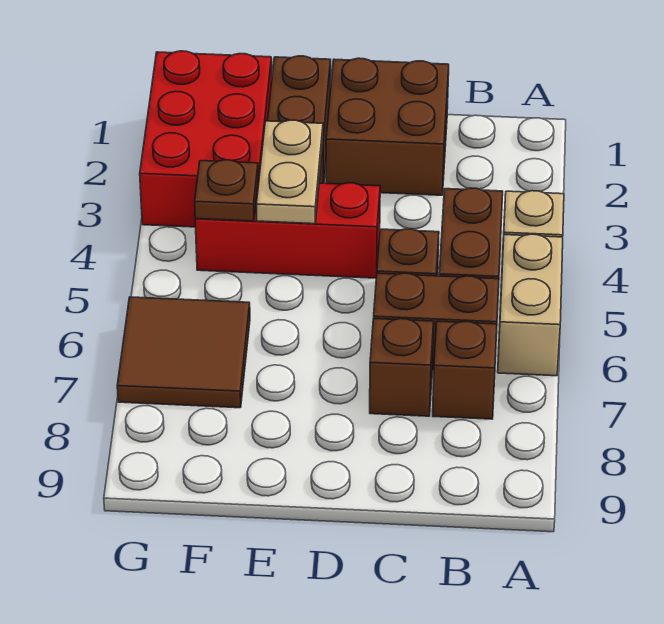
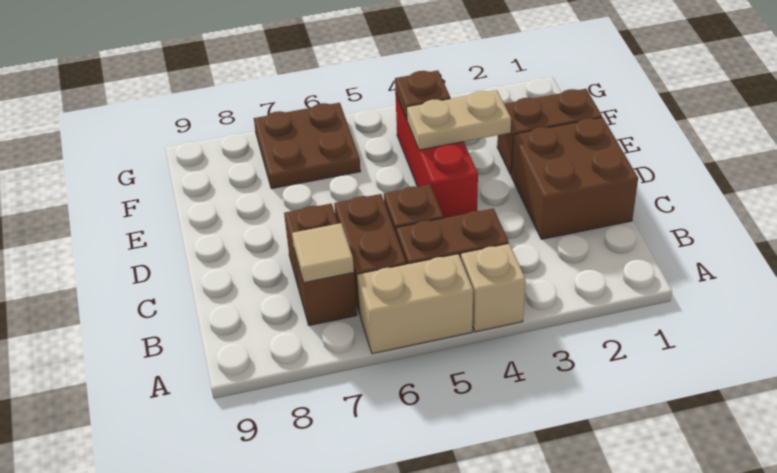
none -> tan 1x1 tile [292,223,354,283]
red 2x3 brick [140,51,272,227] -> none
brown 2x2 tile [117,297,250,408] -> brown 2x2 plate [254,103,361,189]

